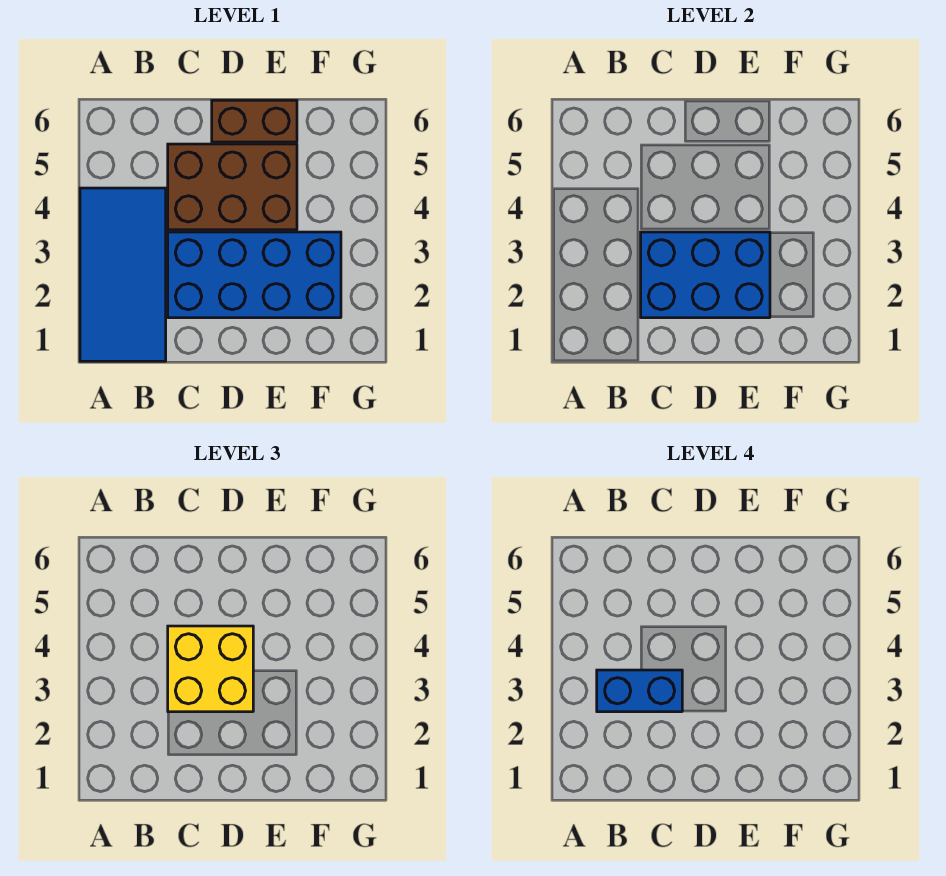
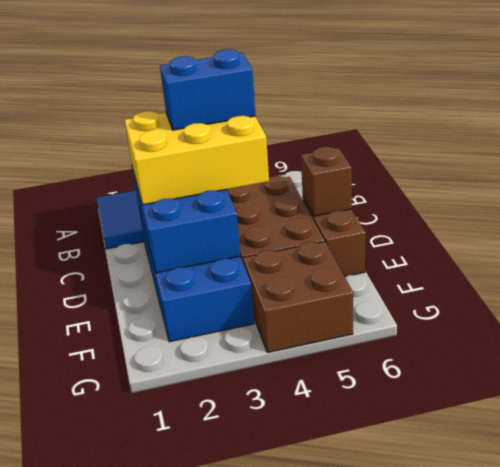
blue 1x2 brick [597,670,682,712] -> blue 1x2 brick turned to [160,50,255,130]
yellow 2x2 brick [168,626,253,712] -> yellow 2x3 brick [124,111,269,205]
none -> brown 1x1 brick [301,147,352,216]
none -> brown 2x2 brick [243,241,353,352]

